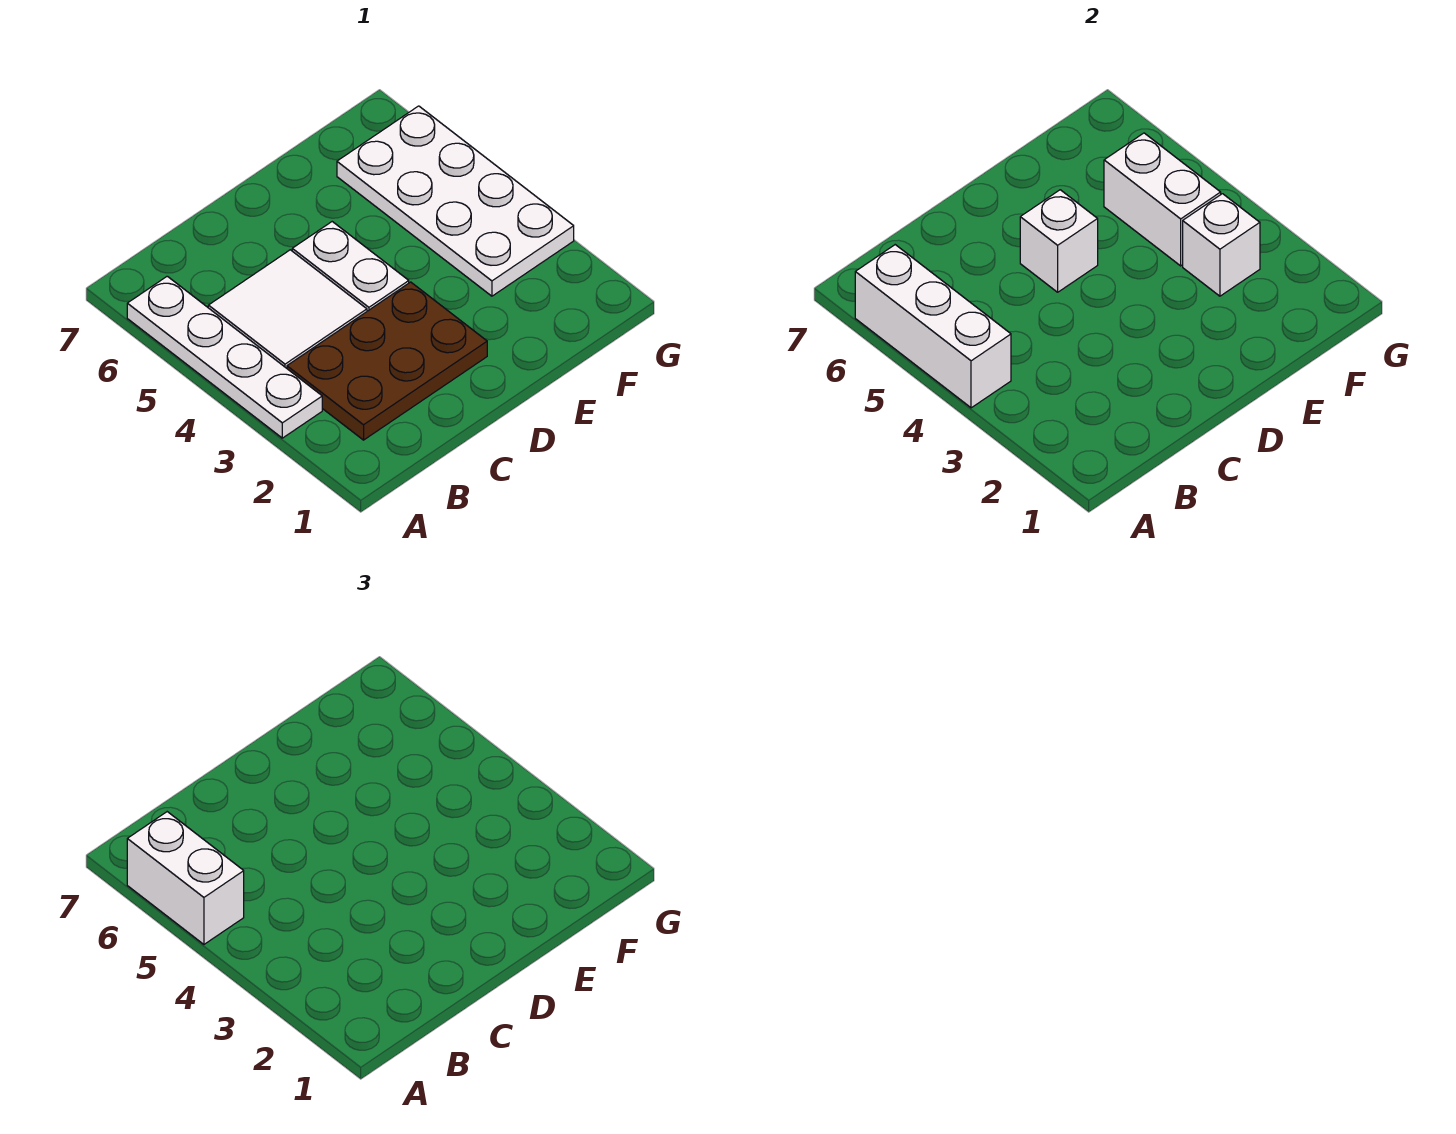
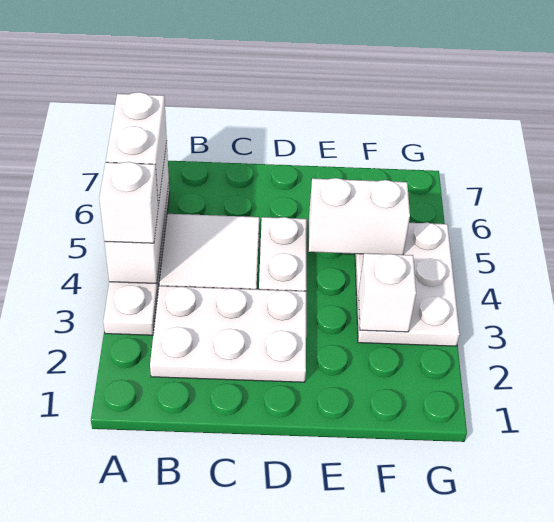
brown 2x3 plate [287,282,487,440] -> white 2x3 plate [150,286,306,382]
white 1x1 brick [1020,190,1098,292] -> white 1x1 brick moved to [99,162,158,243]
white 2x4 plate [337,106,574,296] -> white 2x3 plate [355,222,460,346]
white 1x2 brick [1104,133,1221,266] -> white 1x2 brick turned to [309,178,410,255]

